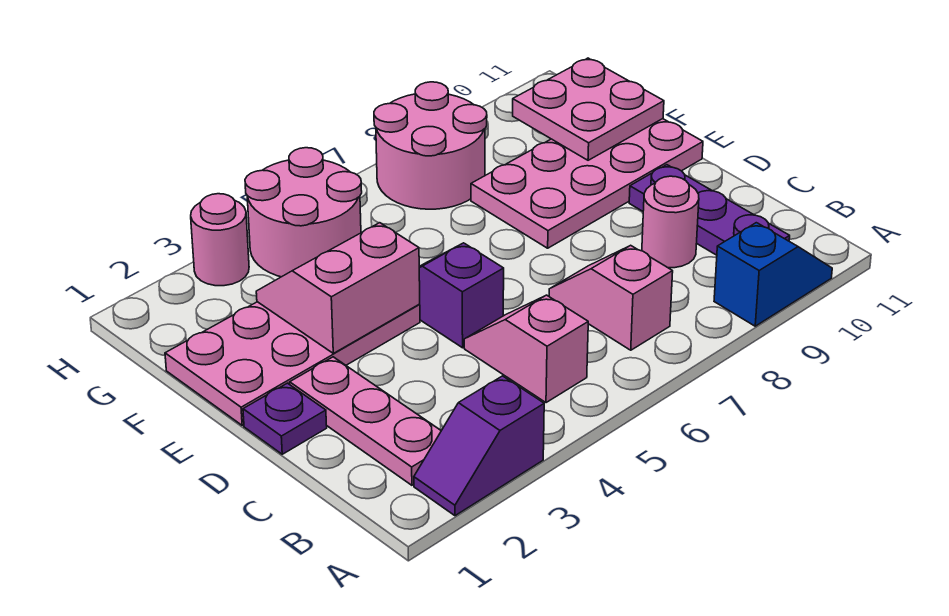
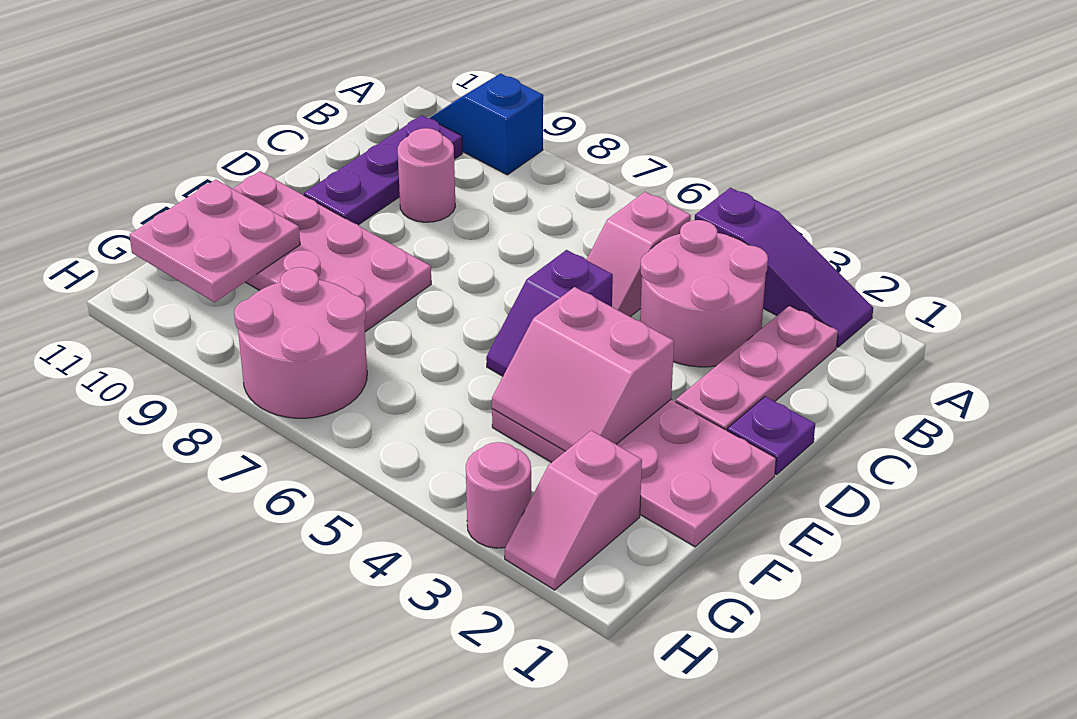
purple 1x2 slope [414,376,544,516] -> purple 1x3 slope [695,188,873,347]
pink 1x2 slope [549,245,673,350] -> pink 1x2 slope moved to [505,430,642,590]
pink 2x2 round brick [245,148,362,277] -> pink 2x2 round brick moved to [640,220,768,367]

